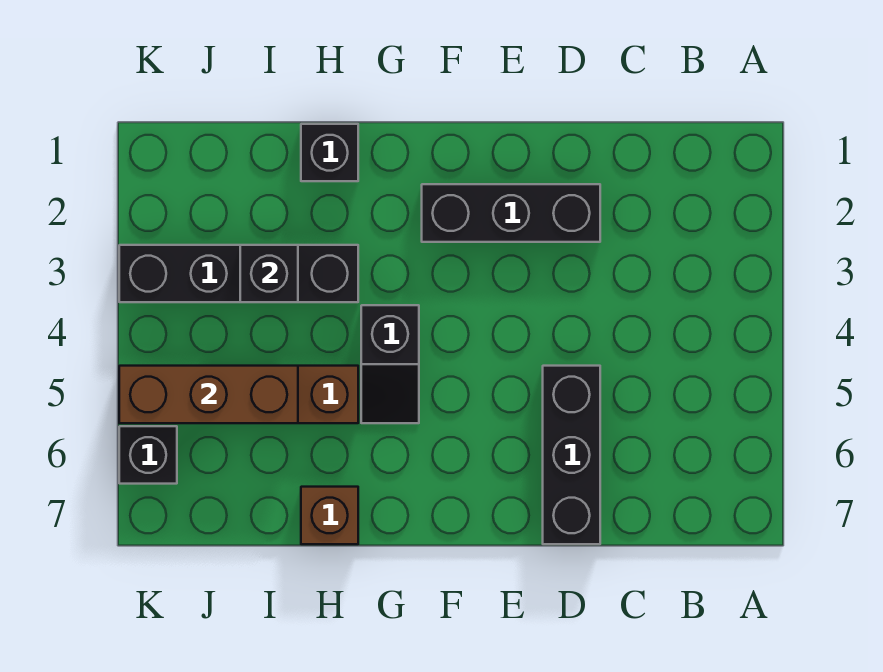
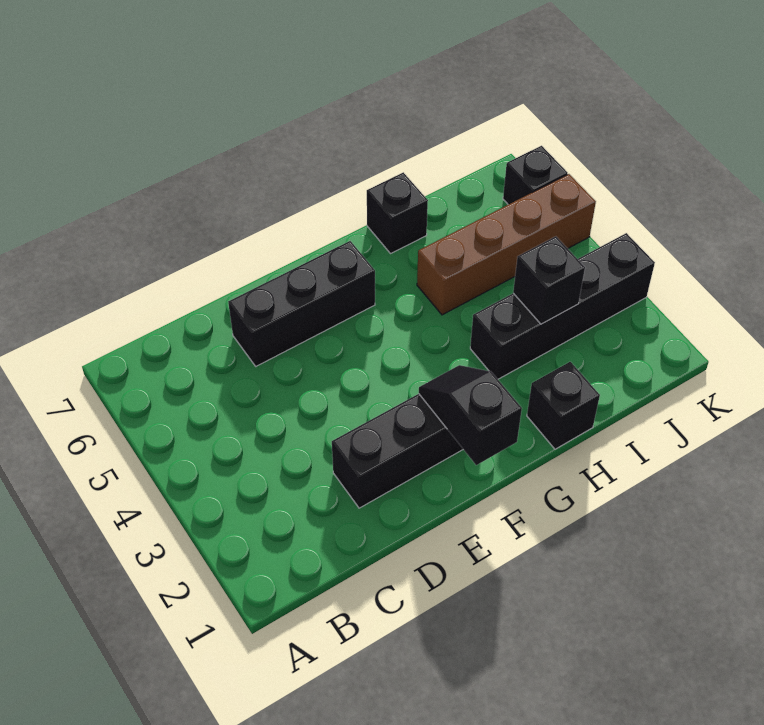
black 1x3 brick [543,366,600,544] -> black 1x3 brick turned to [228,241,375,366]
black 1x2 slope [361,305,419,423] -> black 1x2 slope moved to [419,365,522,465]
brown 1x1 brick [301,487,358,544] -> black 1x1 brick [367,172,428,253]
brown 1x3 brick [119,366,298,423] -> none

